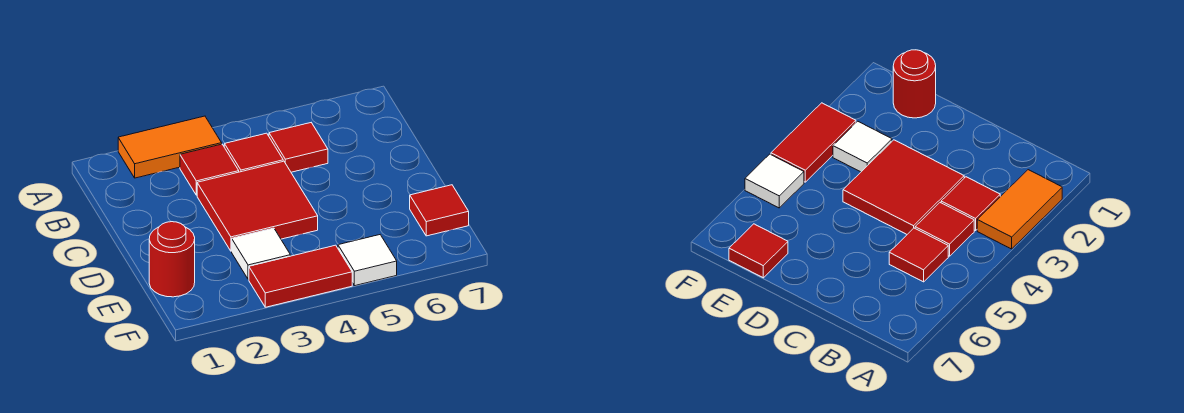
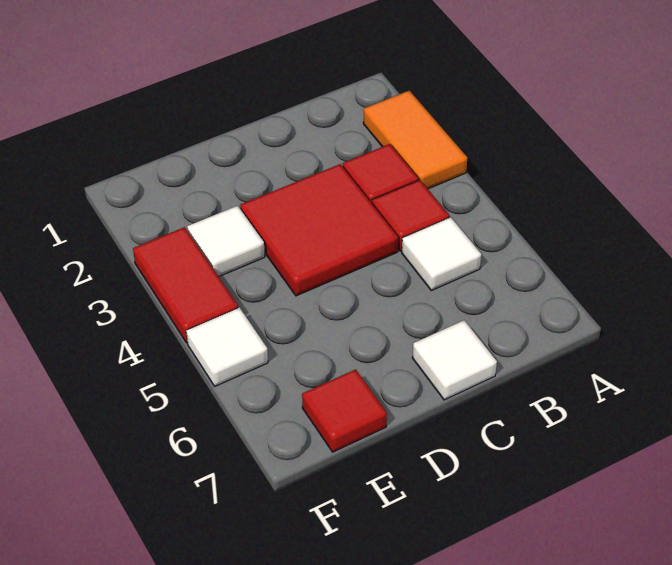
red 1x1 tile [269,123,328,172] -> white 1x1 tile [402,217,481,291]
none -> white 1x1 tile [412,320,497,400]
red 1x1 round brick [149,222,195,297] -> none

